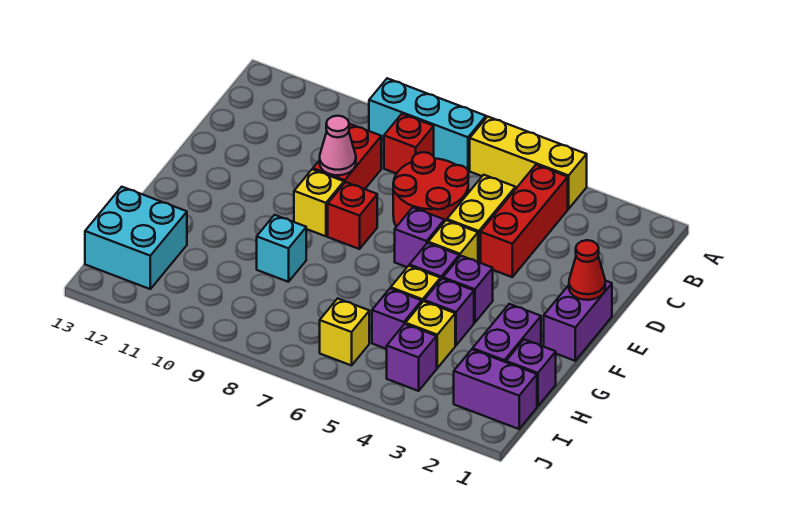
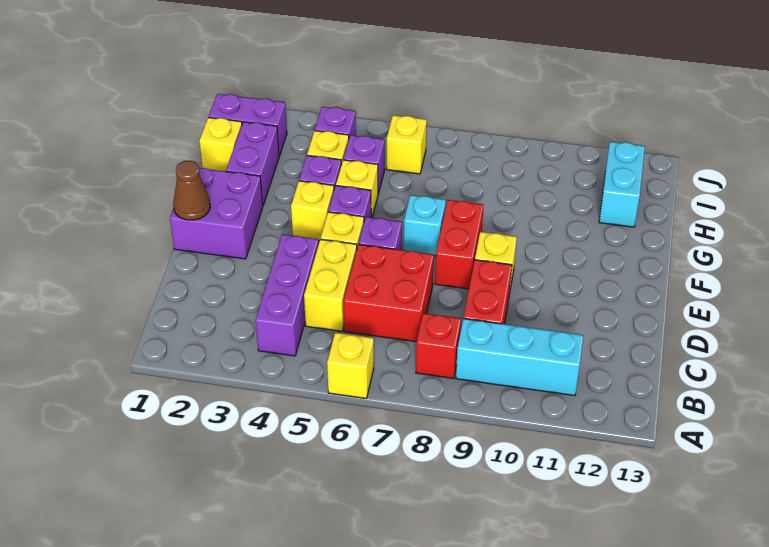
yellow 1x3 brick [470,117,587,209] -> yellow 1x1 brick [327,333,374,398]
cyan 1x3 brick [369,78,486,170] -> cyan 1x3 brick moved to [456,319,584,396]
red 1x3 brick [481,165,568,277] -> purple 1x3 brick [255,234,319,356]
red 2x2 round brick [393,152,469,227] -> red 2x2 brick [344,244,434,342]
pink 1x1 cone [320,116,356,175] -> none
purple 1x2 brick [544,281,612,361] -> purple 2x2 brick [170,168,263,259]
red 1x1 cone [569,240,605,300] -> brown 1x1 cone [173,161,210,220]
red 1x1 brick [328,182,377,249] -> red 1x2 brick [435,200,484,289]
purple 1x1 brick [443,256,493,323] -> yellow 1x1 brick [291,181,334,241]
cyan 1x1 brick [257,215,306,282] -> cyan 1x1 brick moved to [404,195,446,256]
purple 1x1 brick [506,339,556,406] -> yellow 1x1 brick [199,117,242,171]
cyan 2x2 brick [85,187,187,289] -> cyan 1x2 brick [599,142,645,227]

